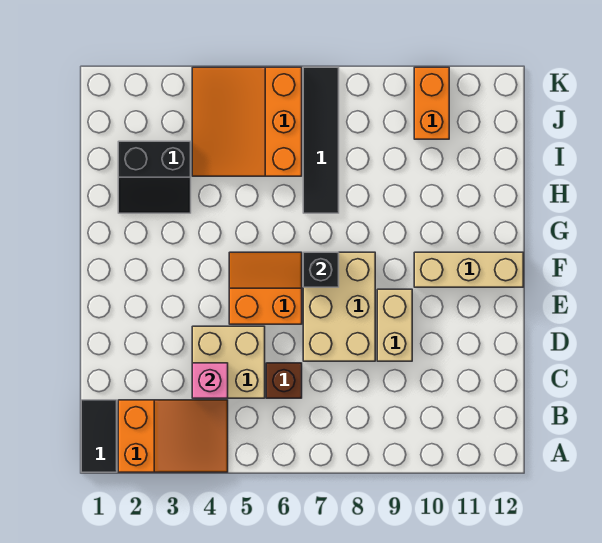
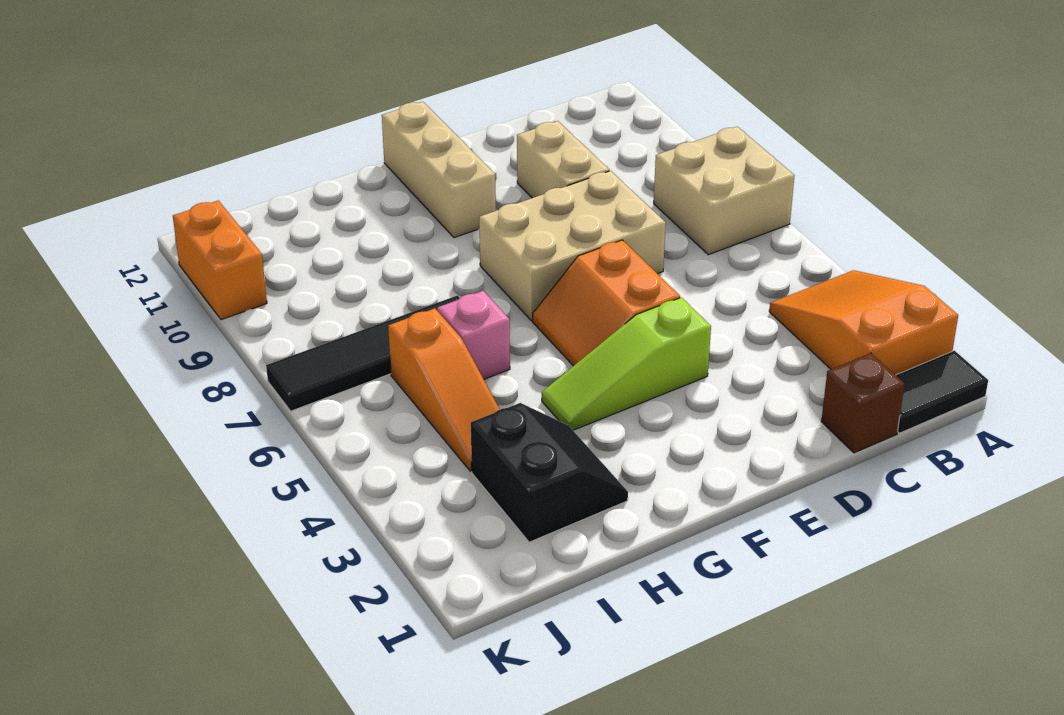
tan 2x2 brick [192,326,265,398] -> tan 2x2 brick moved to [654,127,795,255]
pink 1x1 brick [192,363,228,398] -> pink 1x1 brick moved to [437,291,510,379]
brown 1x1 brick [266,363,302,398] -> brown 1x1 brick moved to [821,353,905,453]
tan 1x2 brick [377,289,412,361] -> tan 1x2 brick turned to [517,121,609,198]
none -> lime 1x3 slope [542,297,711,430]
black 1x1 brick [303,252,339,287] -> none
orange 3x3 slope [192,67,302,176] -> orange 1x3 slope [388,308,500,471]
orange 1x2 brick [414,67,449,139] -> orange 1x2 brick turned to [173,200,267,320]

